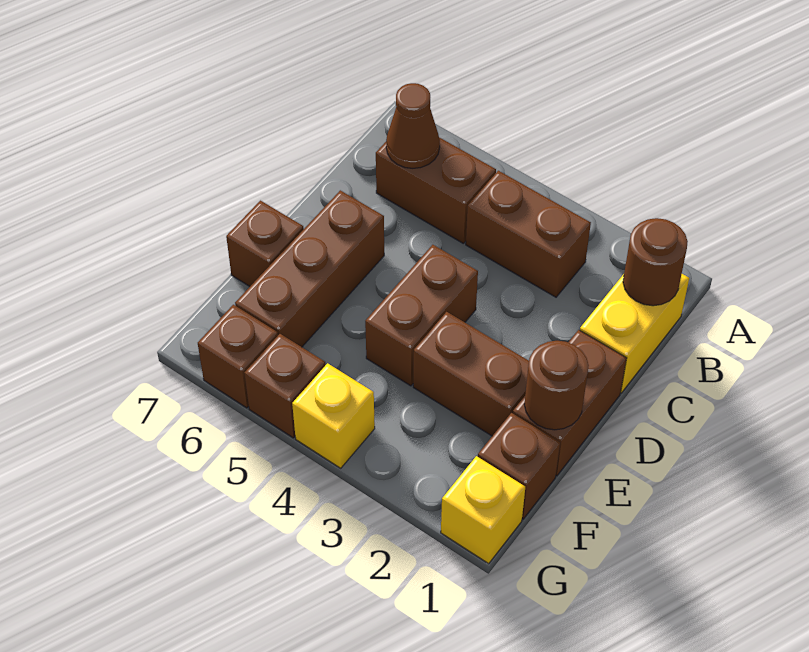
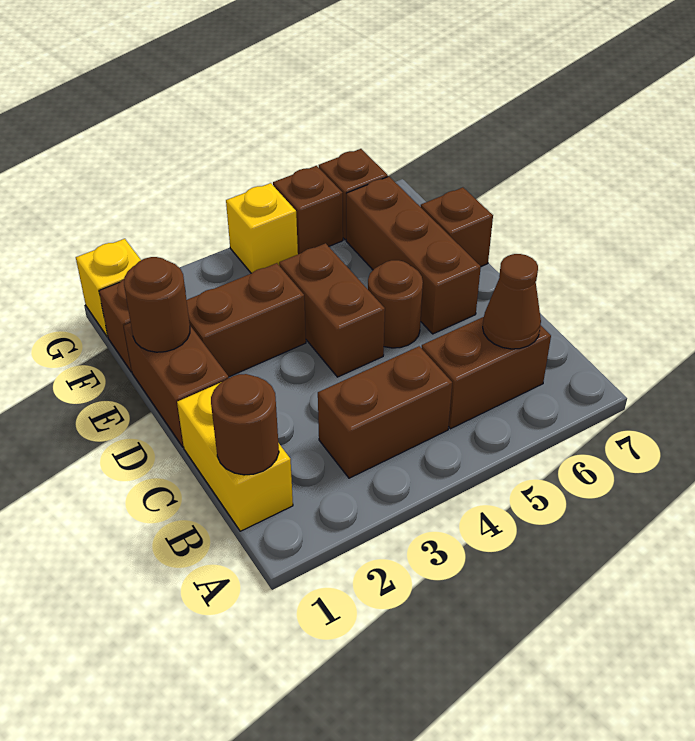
none -> brown 1x1 round brick [368,260,423,348]

